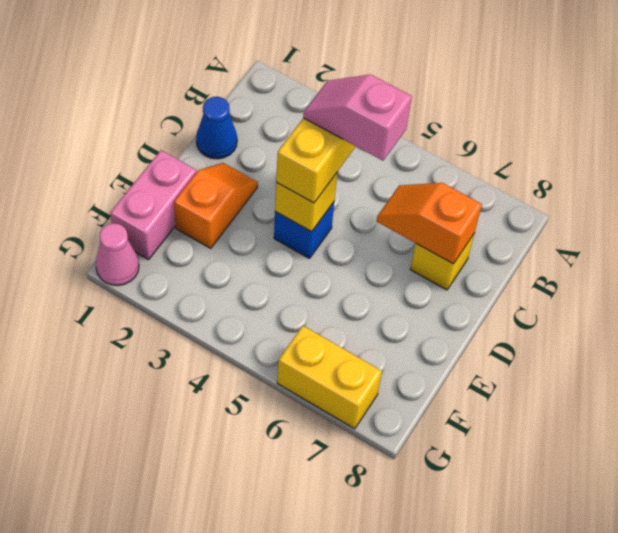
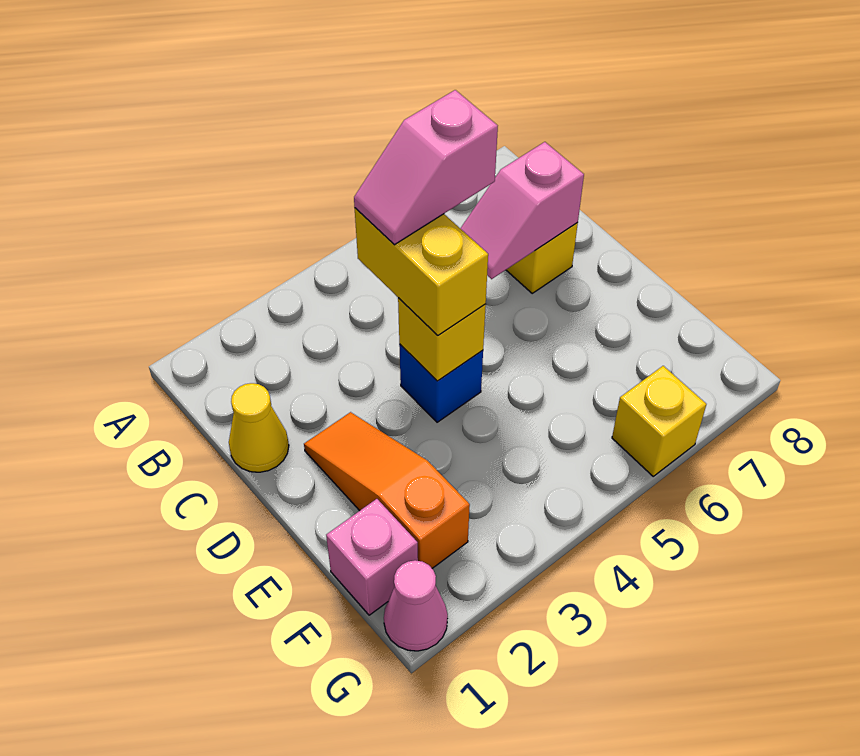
blue 1x1 cone [196,97,237,159] -> yellow 1x1 cone [229,383,289,472]
orange 1x2 slope [376,183,482,264] -> pink 1x2 slope [460,142,584,279]
orange 1x2 slope [174,163,258,248] -> orange 1x3 slope [304,412,470,568]
pink 1x2 brick [110,150,196,260] -> pink 1x1 brick [326,499,418,615]
yellow 1x2 brick [277,326,382,429] -> yellow 1x1 brick [612,366,706,476]

